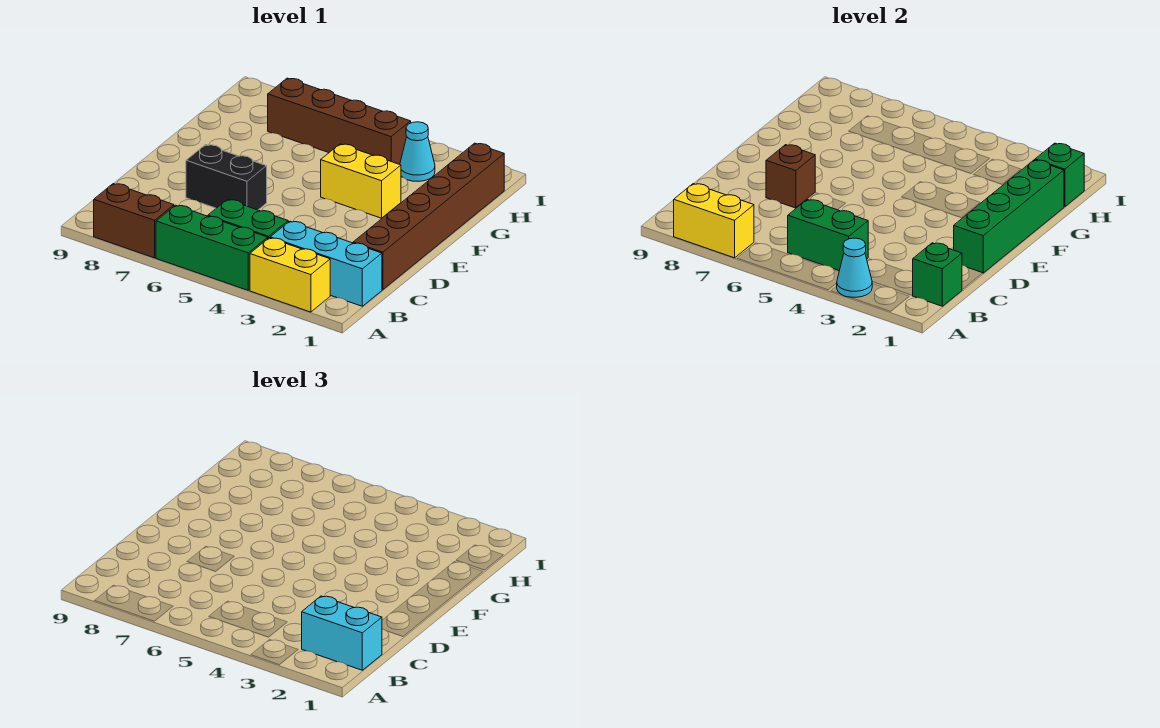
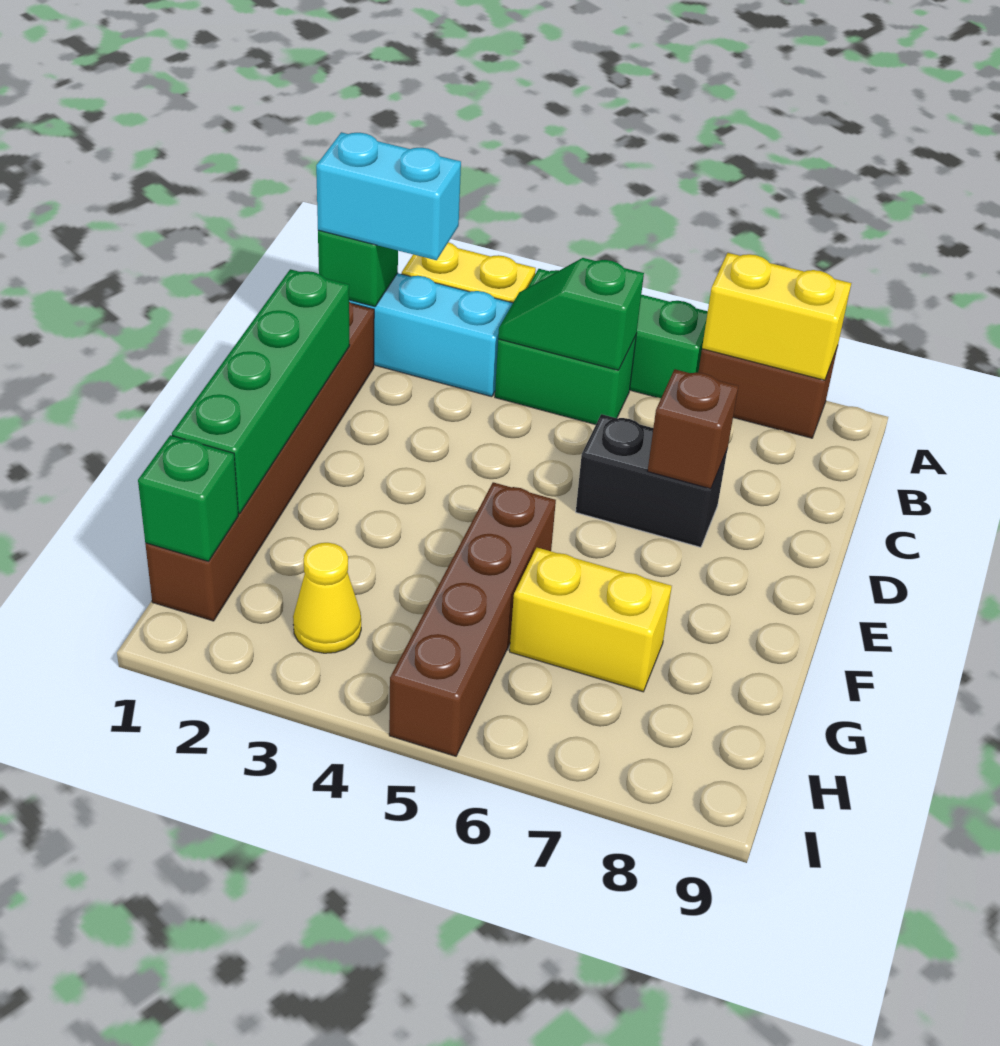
cyan 1x1 cone [837,238,872,297] -> none
green 1x2 brick [788,200,868,271] -> green 1x2 slope [498,258,644,370]
yellow 1x2 brick [321,144,401,218] -> yellow 1x2 brick moved to [510,548,672,692]
cyan 1x1 cone [400,122,435,181] -> yellow 1x1 cone [293,543,361,653]
brown 1x4 brick [268,78,411,164] -> brown 1x4 brick turned to [389,482,556,756]

